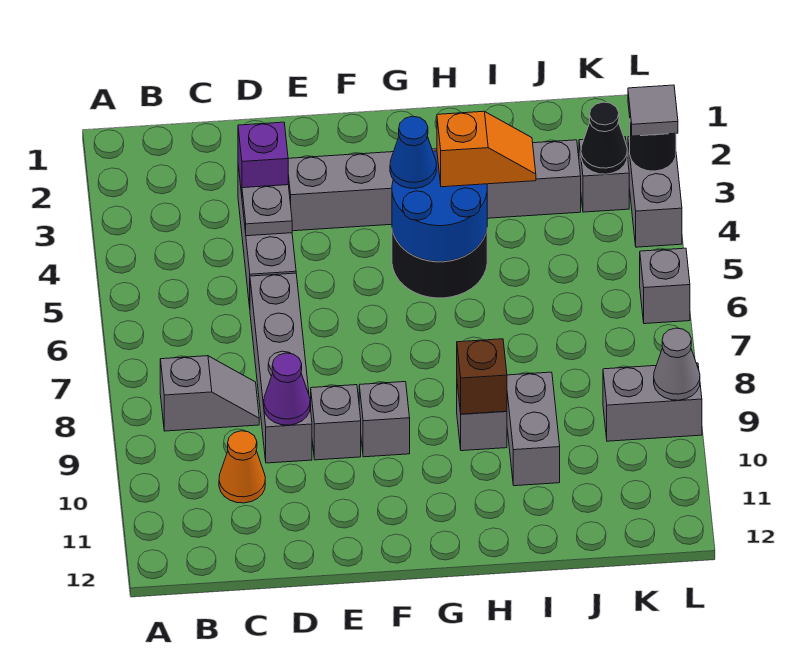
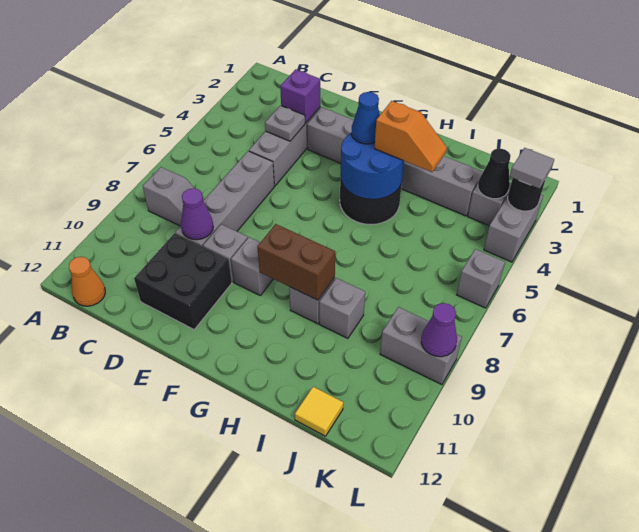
orange 1x1 cone [219,431,265,503] -> orange 1x1 cone moved to [69,257,105,306]
none -> black 2x2 brick [134,233,232,330]
brown 1x1 brick [457,339,507,414] -> brown 1x2 brick [257,224,335,300]
grey 1x2 brick [507,372,560,486] -> grey 1x1 brick [319,278,365,338]
none -> yellow 1x1 tile [295,387,343,436]
grey 1x1 cone [654,328,700,400] -> purple 1x1 cone [421,303,457,357]

